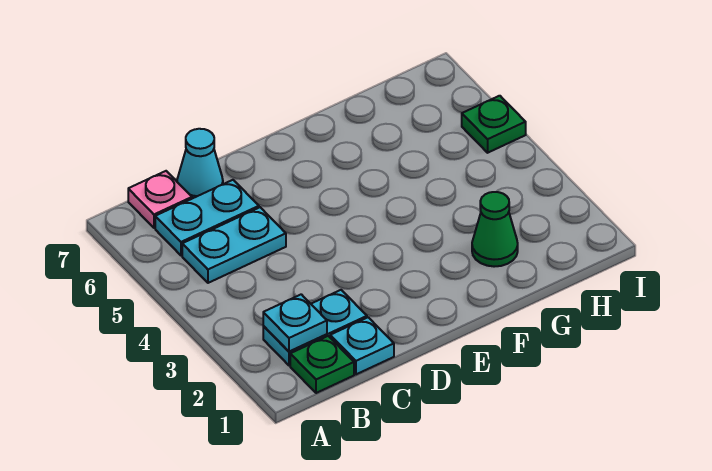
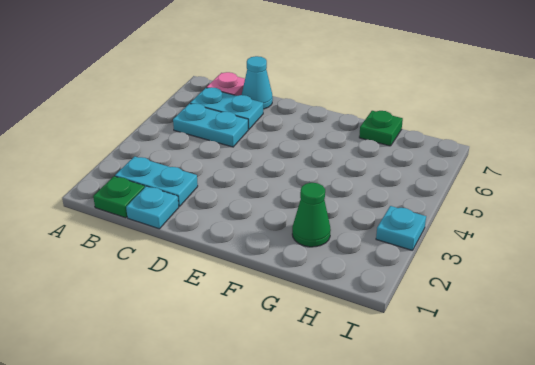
cyan 1x1 plate [263,294,327,352] -> cyan 1x1 plate moved to [376,206,426,250]
green 1x1 plate [462,96,526,153] -> green 1x1 plate moved to [359,111,403,146]

